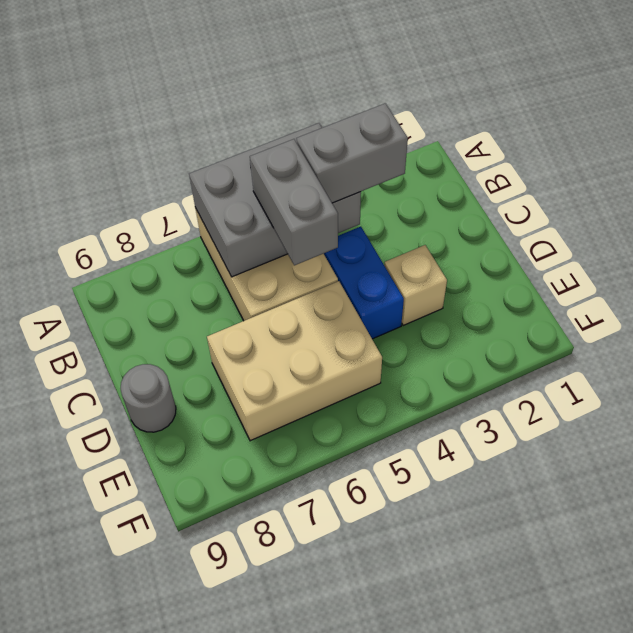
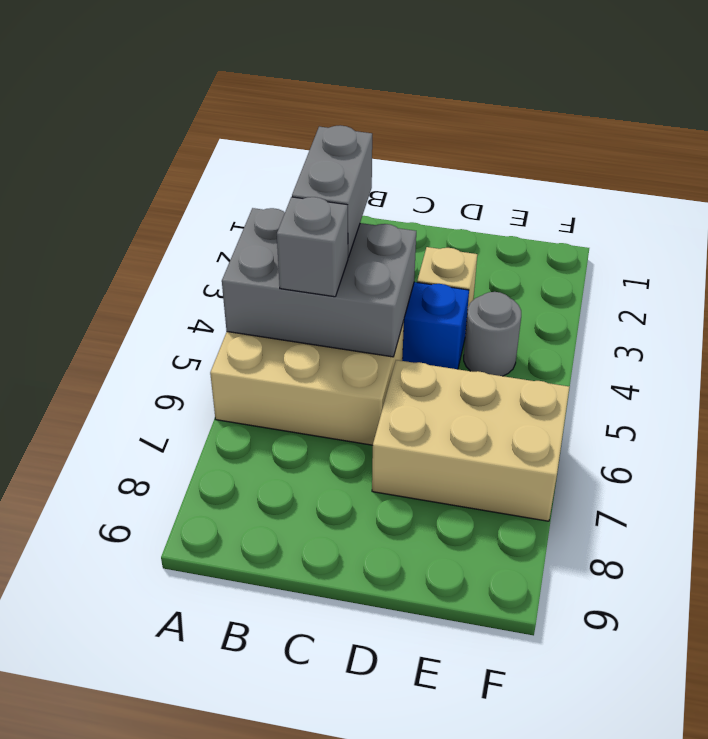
grey 2x3 brick [189,123,361,277] -> grey 2x3 brick turned to [222,208,416,357]
grey 1x2 brick [250,139,338,265] -> grey 1x1 brick [277,197,348,297]
tan 2x3 brick [207,281,382,441] -> tan 2x3 brick turned to [372,360,570,521]
grey 1x1 round brick [120,364,176,432] -> grey 1x1 round brick moved to [464,292,521,376]

